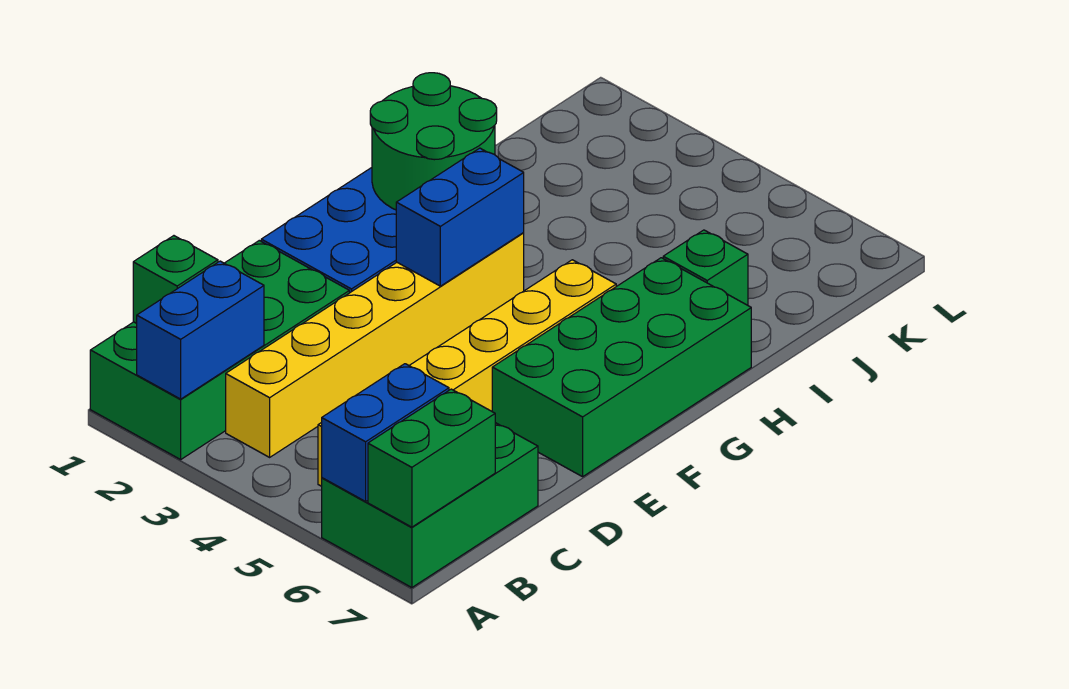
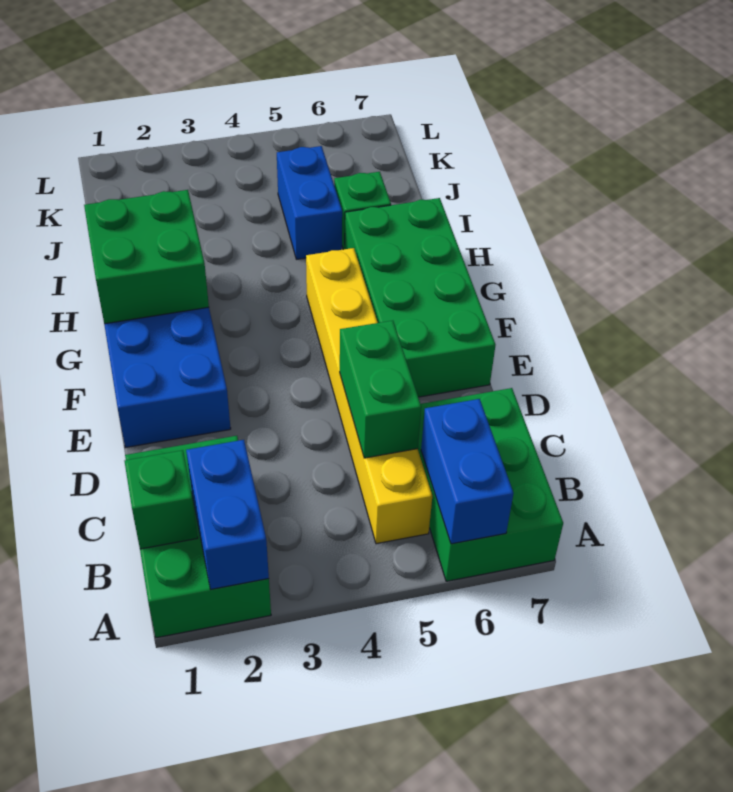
green 2x4 brick [90,241,349,459] -> green 2x3 brick [125,436,271,638]
green 1x2 brick [368,389,495,527] -> green 1x2 brick moved to [340,321,421,458]
yellow 1x6 brick [226,233,524,457] -> none
blue 1x2 brick [396,148,524,286] -> blue 1x2 brick moved to [277,146,342,259]
green 2x2 round brick [370,73,497,210] -> green 2x2 brick [84,190,209,324]

